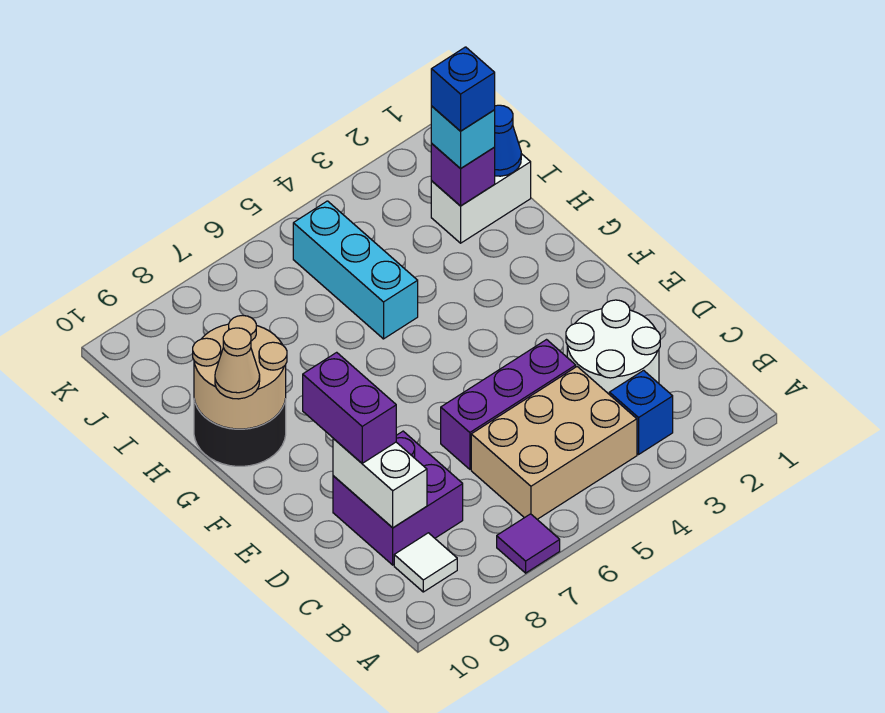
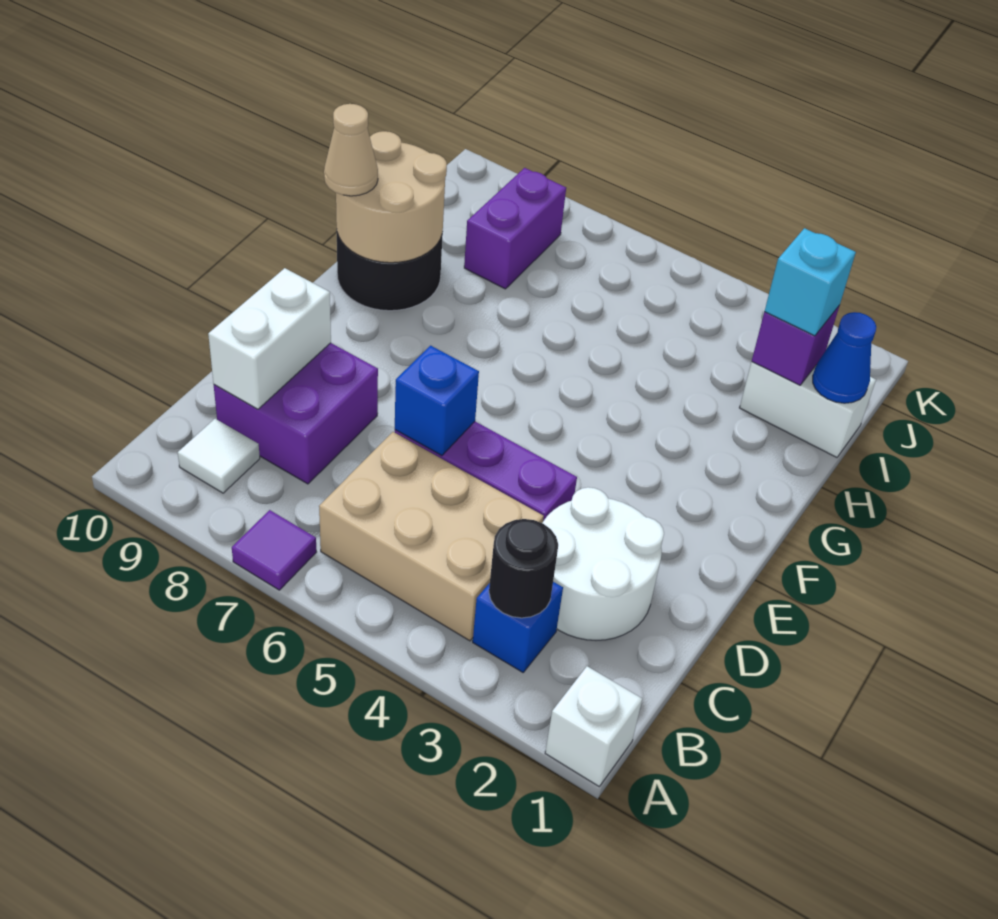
none -> white 1x1 brick [545,666,642,786]
none -> black 1x1 round brick [489,519,558,618]
purple 1x2 brick [303,352,396,463] -> purple 1x2 brick moved to [464,168,566,289]
cyan 1x3 brick [293,201,418,339] -> none
blue 1x1 brick [431,47,495,131] -> blue 1x1 brick moved to [395,346,479,455]

